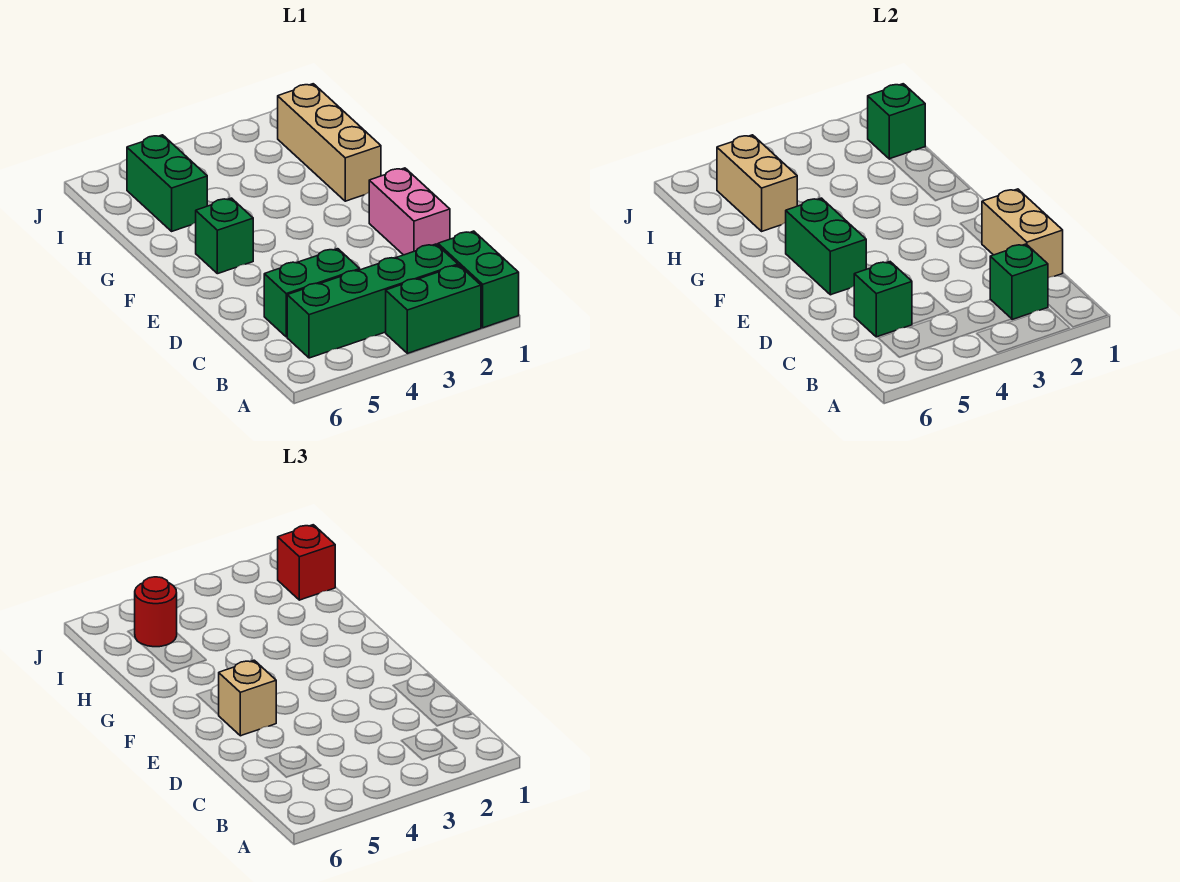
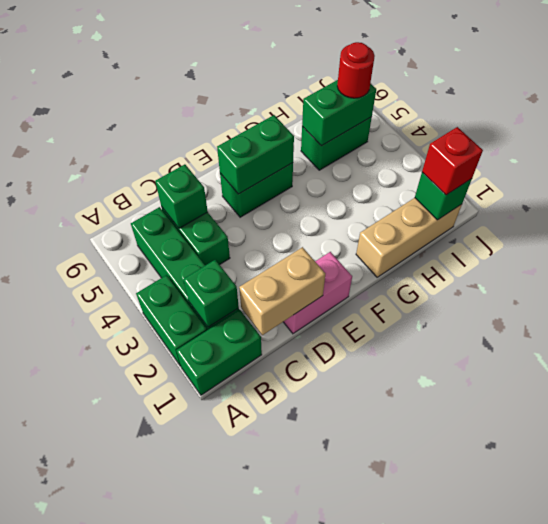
tan 1x1 brick [219,660,276,736] -> none
green 1x1 brick [196,198,253,274] -> green 1x2 brick [220,163,293,217]
tan 1x2 brick [717,135,797,231] -> green 1x2 brick [302,80,376,146]

